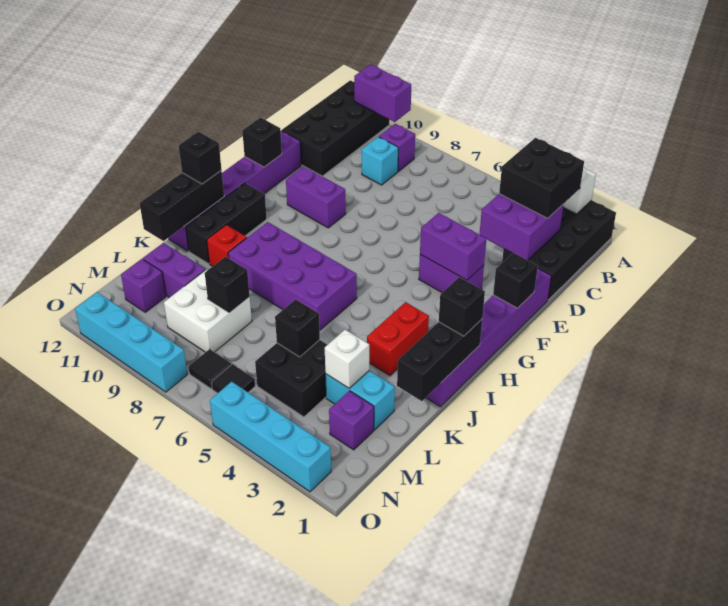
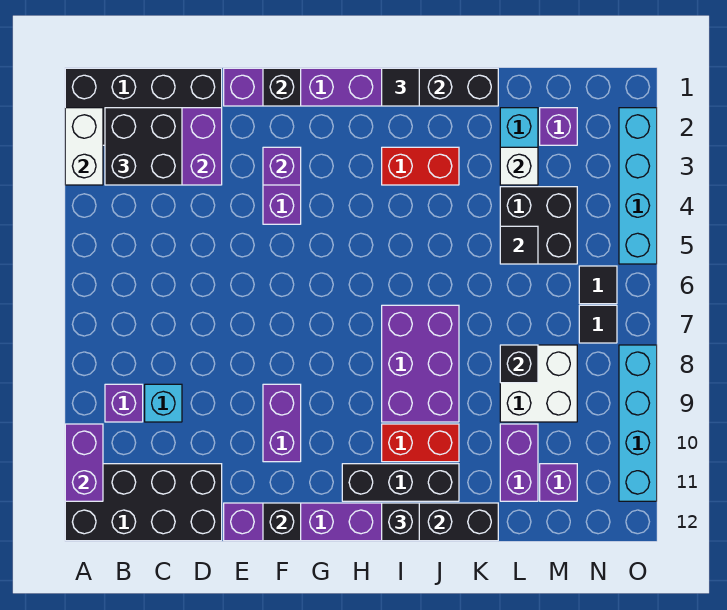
purple 1x2 brick [420,213,486,280] -> purple 1x1 brick [263,147,301,185]
black 1x1 brick [439,277,485,336] -> black 1x1 tile [382,68,419,106]
purple 2x4 brick [228,222,357,330] -> purple 2x3 brick [382,305,459,422]
red 1x1 brick [207,225,247,266] -> red 1x2 brick [382,424,459,462]
black 1x1 brick [275,299,320,357] -> black 1x1 tile [500,226,538,264]

